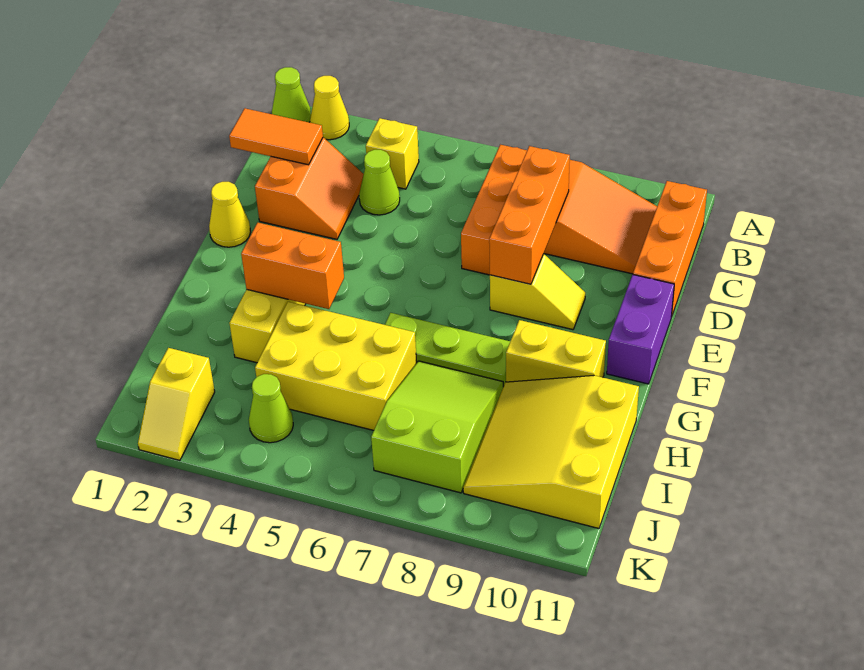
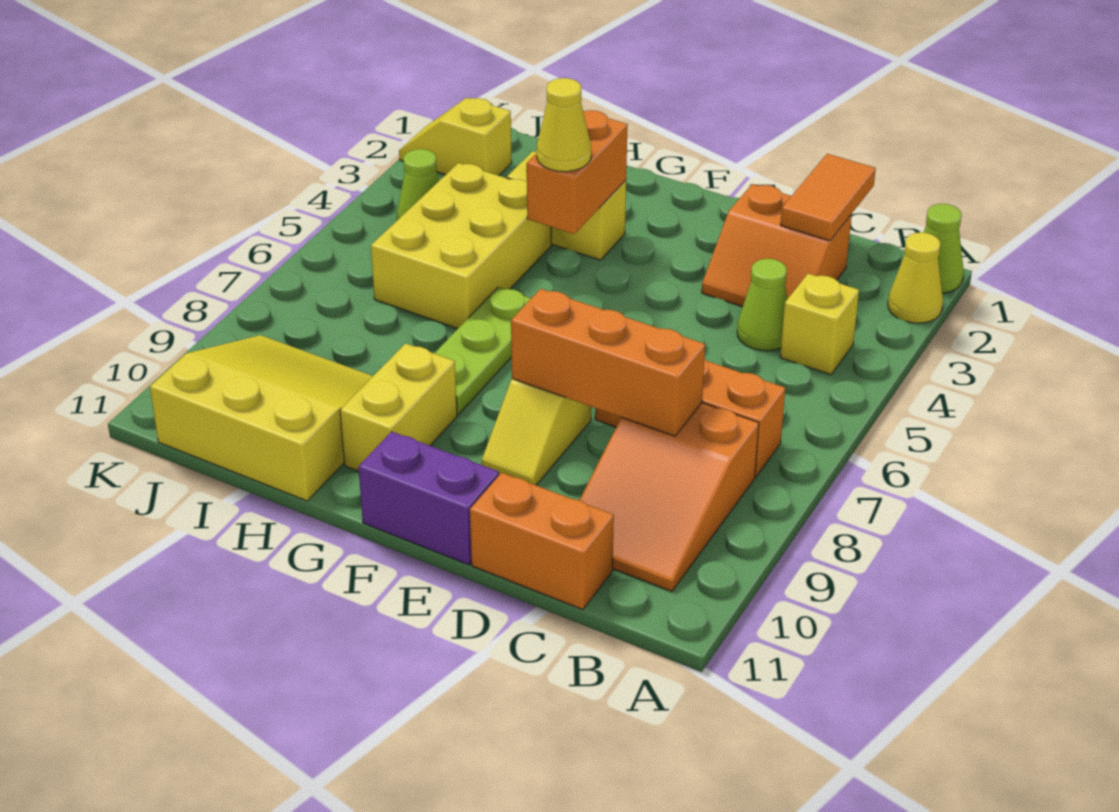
orange 1x3 brick [633,181,707,317] -> orange 1x2 brick [470,473,614,610]
yellow 1x1 cone [209,182,251,247] -> yellow 1x1 cone moved to [536,78,591,172]
lime 2x3 slope [371,361,503,493] -> none

